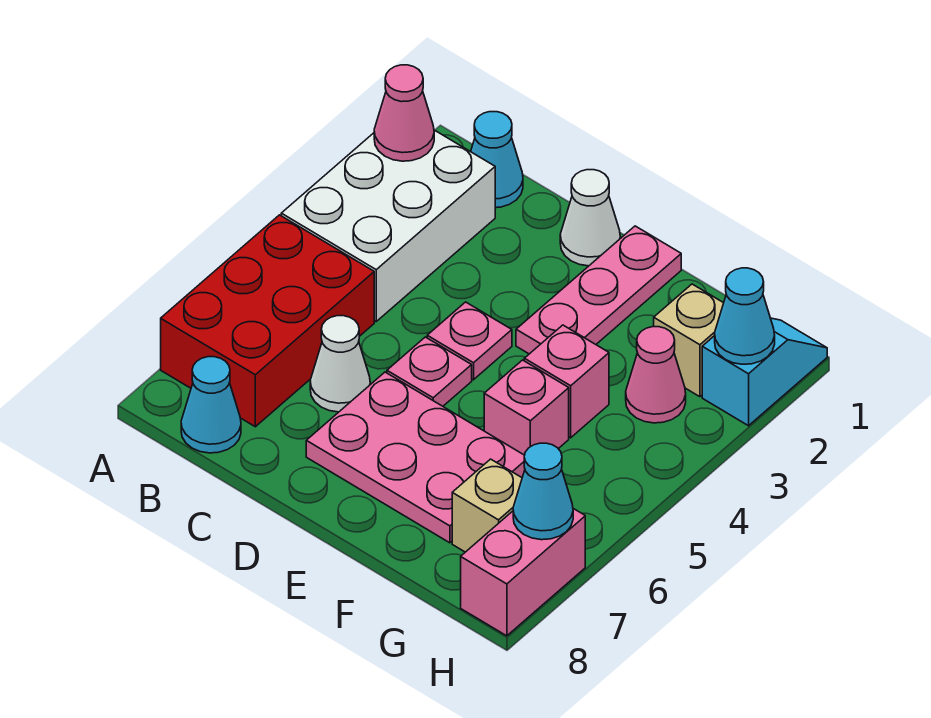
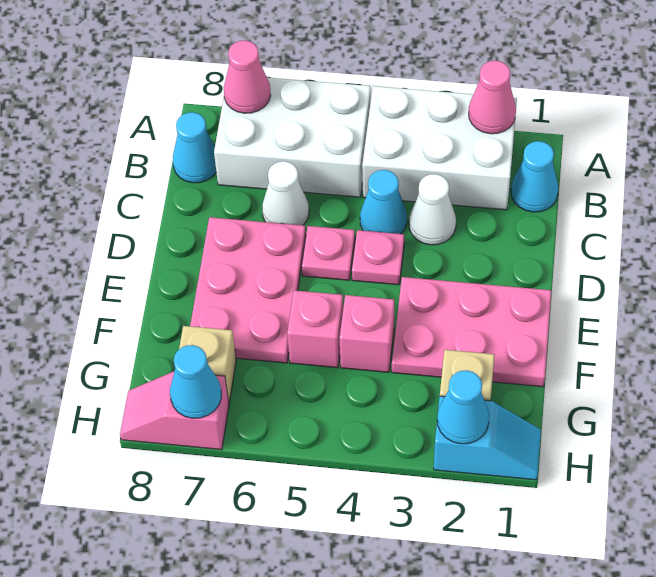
red 2x3 brick [161,215,374,427] -> white 2x3 brick [214,77,371,197]
none -> cyan 1x1 cone [360,170,407,234]
white 1x1 cone [560,170,620,266] -> white 1x1 cone moved to [409,174,456,245]
pink 1x3 plate [516,226,681,354] -> pink 2x3 plate [392,277,551,387]
pink 1x1 cone [626,327,686,423] -> pink 1x1 cone moved to [224,41,271,113]
pink 1x2 brick [461,509,585,636] -> pink 1x2 slope [120,372,229,450]

